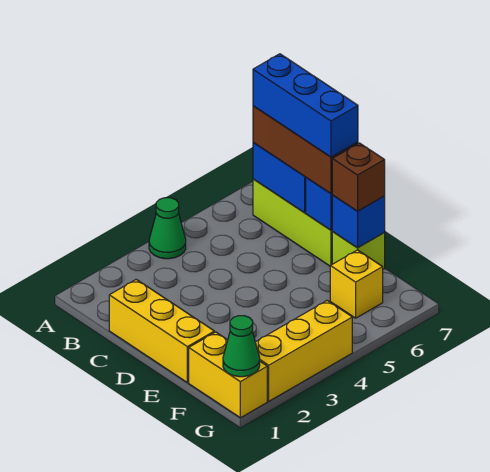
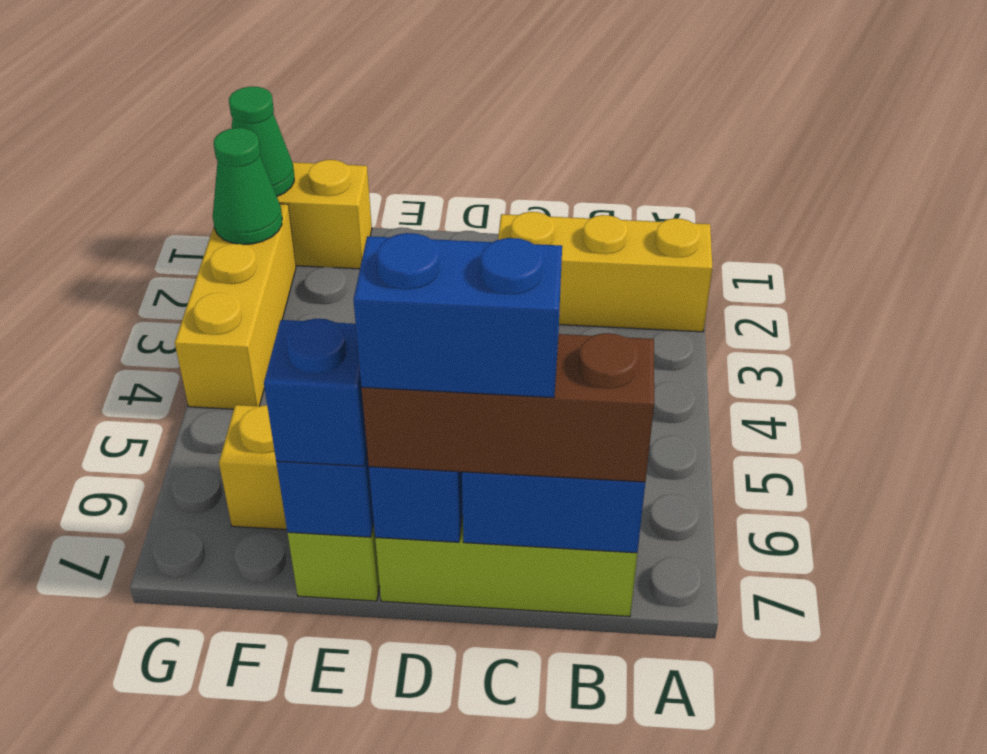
green 1x1 cone [149,198,186,259] -> green 1x1 cone moved to [213,128,282,245]
blue 1x3 brick [253,54,358,157] -> blue 1x2 brick [353,233,562,398]
yellow 1x3 brick [109,279,214,383] -> yellow 1x3 brick moved to [498,212,713,332]
brown 1x1 brick [332,143,385,211] -> blue 1x1 brick [264,319,367,466]

